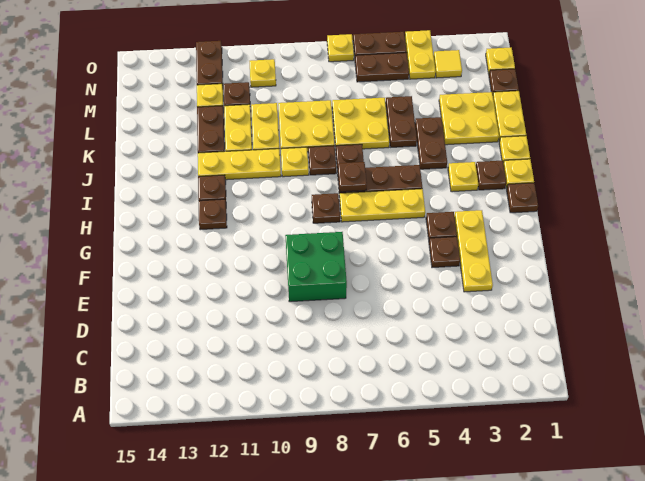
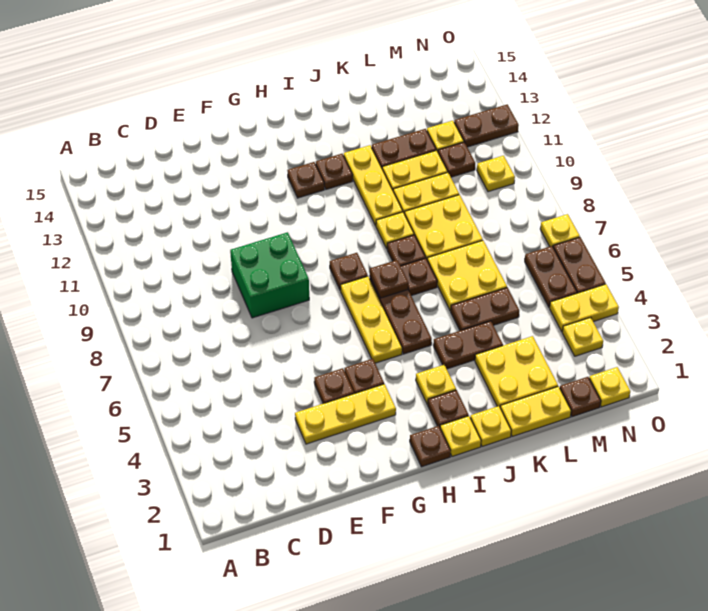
yellow 1x1 tile [434,50,462,78] -> yellow 1x1 plate [562,317,603,356]

